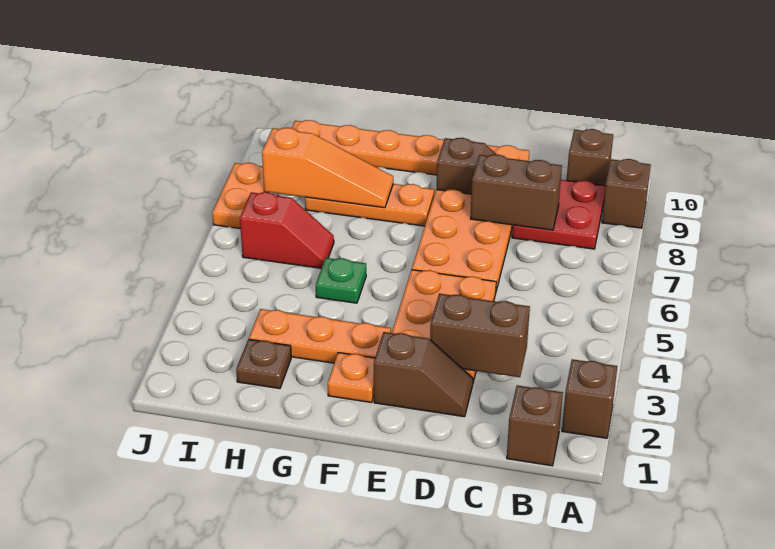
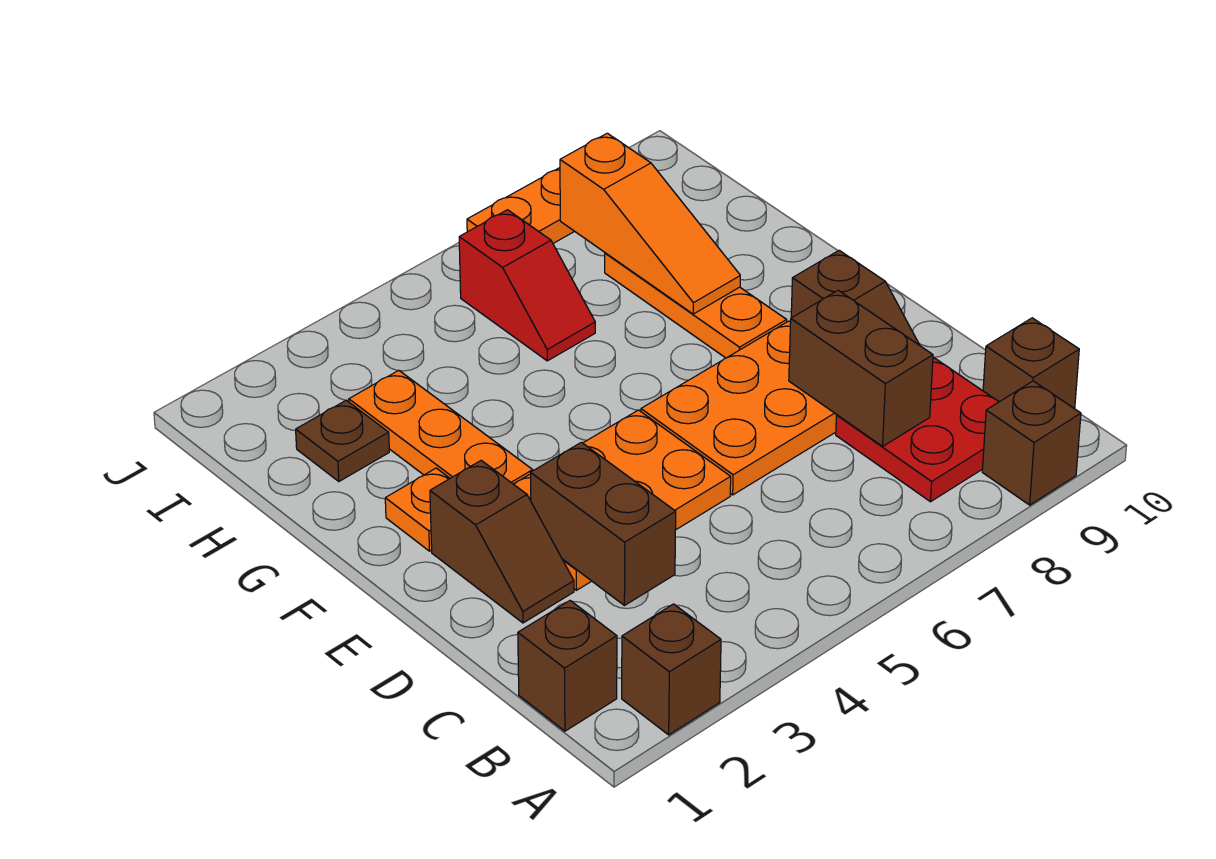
orange 1x6 plate [292,120,529,175] -> none
green 1x1 plate [316,258,366,303] -> none

